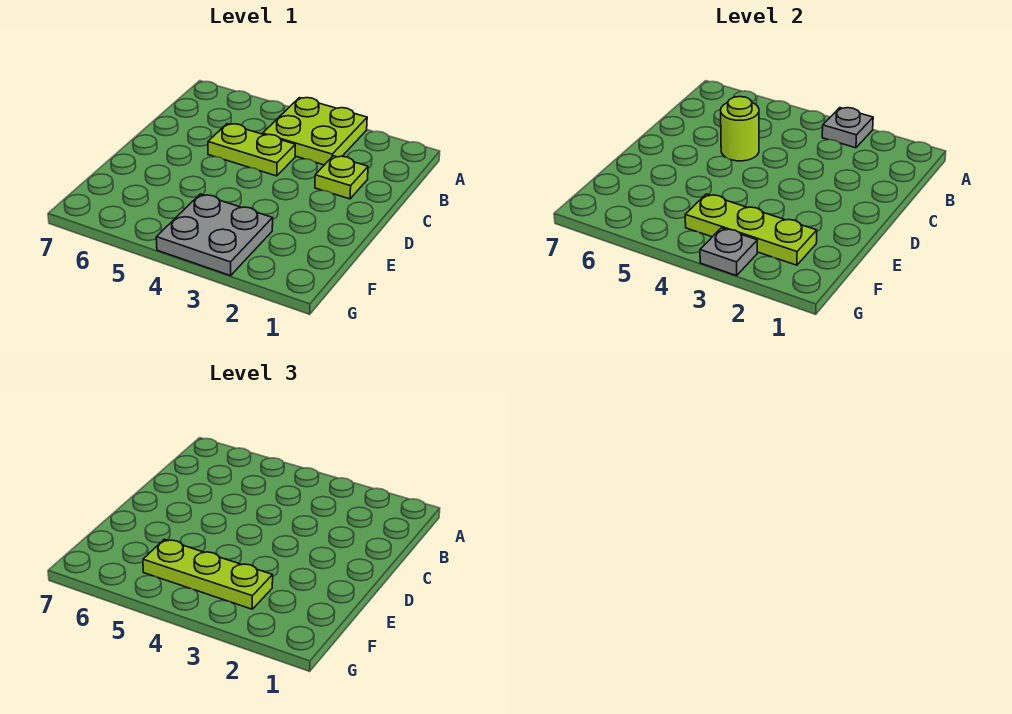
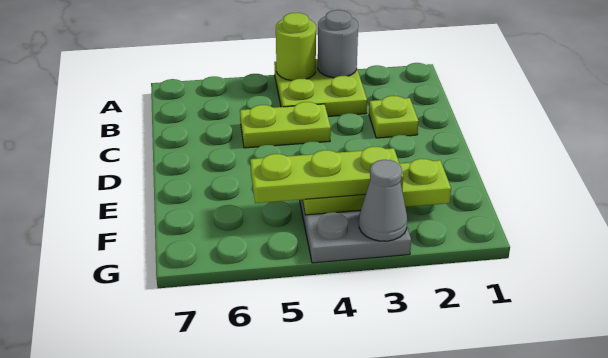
grey 1x1 plate [822,108,873,148] -> grey 1x1 round brick [318,10,358,78]
lime 1x1 round brick [721,97,759,161] -> lime 1x1 round brick moved to [276,13,316,80]
grey 1x1 plate [700,228,757,276] -> grey 1x1 cone [359,160,407,241]

